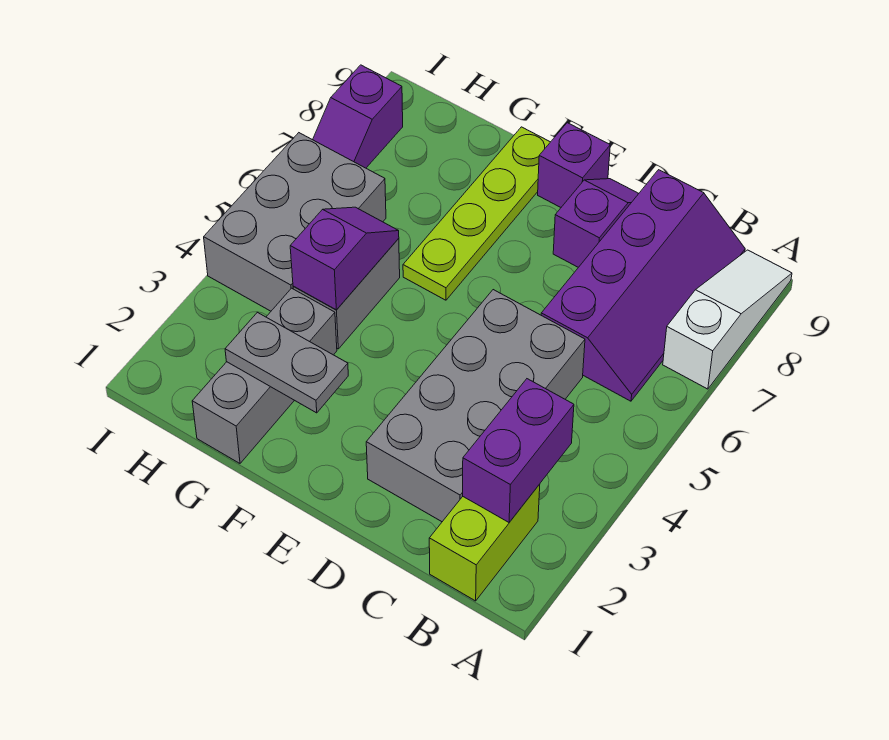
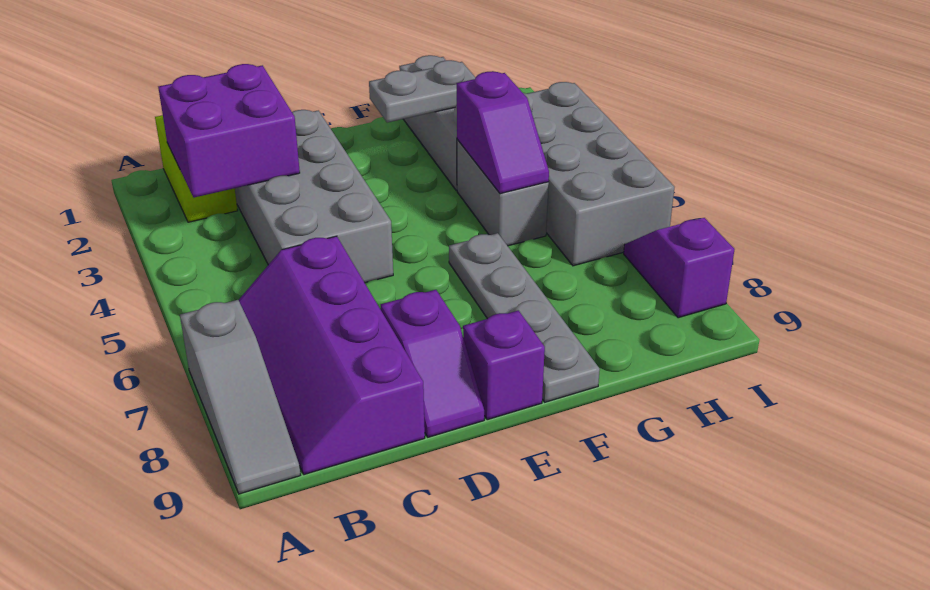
white 1x3 slope [663,250,792,389] -> grey 1x3 slope [180,300,300,494]
purple 1x2 brick [463,379,574,522] -> purple 2x2 brick [158,64,300,197]
lime 1x4 plate [403,127,550,300] -> grey 1x4 plate [449,233,600,402]
grey 2x3 brick [204,133,386,311] -> grey 2x4 brick [523,82,674,266]

